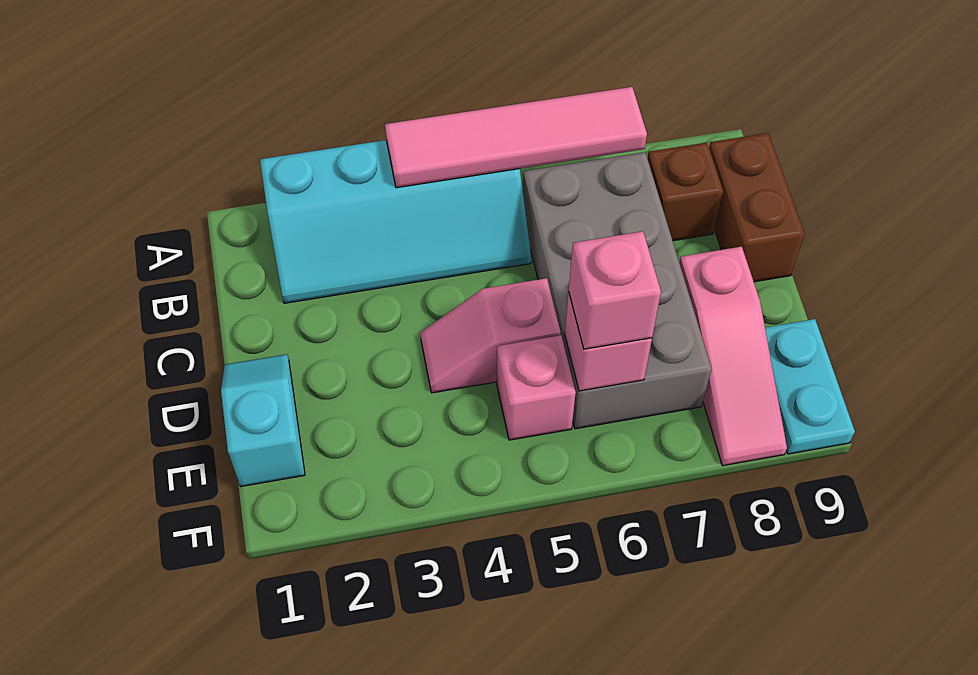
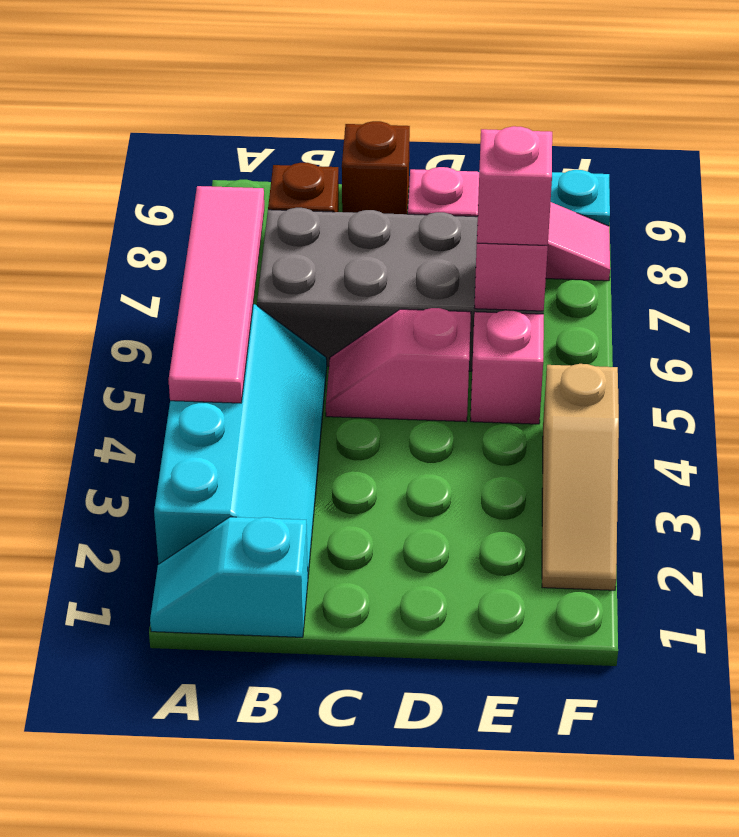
brown 1x2 brick [709,133,805,282] -> brown 1x1 brick [342,121,410,214]
cyan 1x2 slope [221,354,305,486] -> cyan 1x2 slope moved to [150,517,308,637]
pink 1x2 slope [420,278,561,393] -> pink 1x2 slope turned to [326,308,471,422]
none -> tan 1x3 slope [542,364,619,590]

